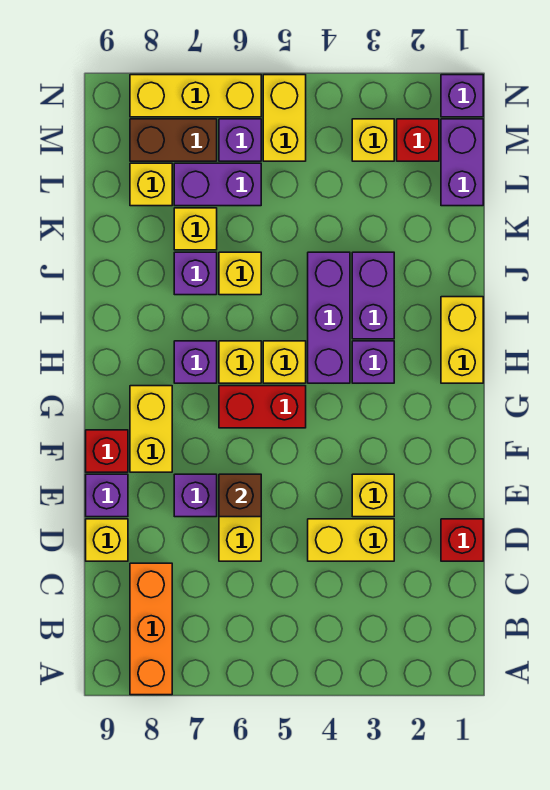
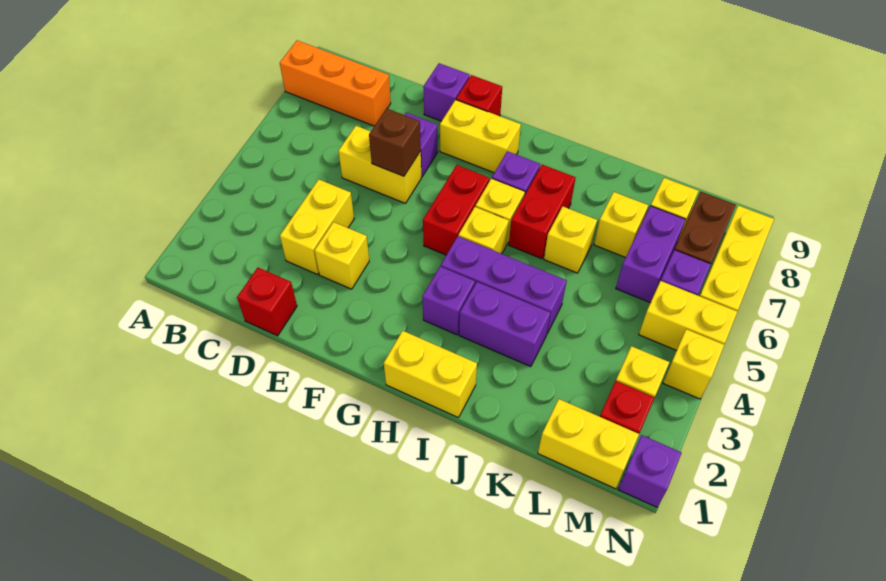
yellow 1x1 brick [86,519,128,561] -> yellow 1x1 brick moved to [663,329,724,399]
none -> red 1x2 brick [509,165,576,259]
purple 1x1 brick [174,252,217,295] -> none
purple 1x2 brick [441,119,483,206] -> yellow 1x2 brick [538,399,639,489]

